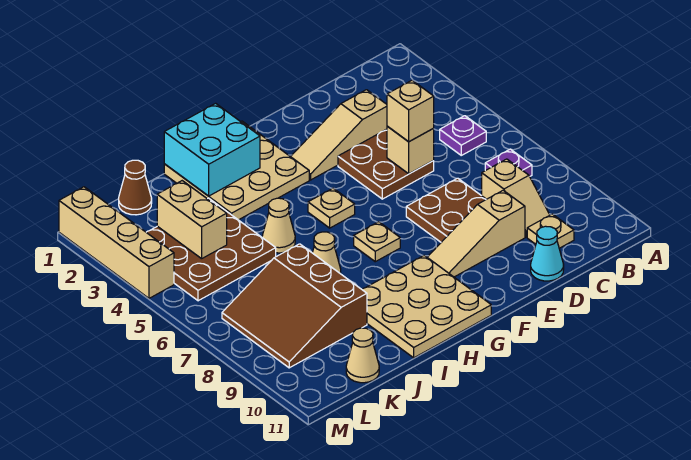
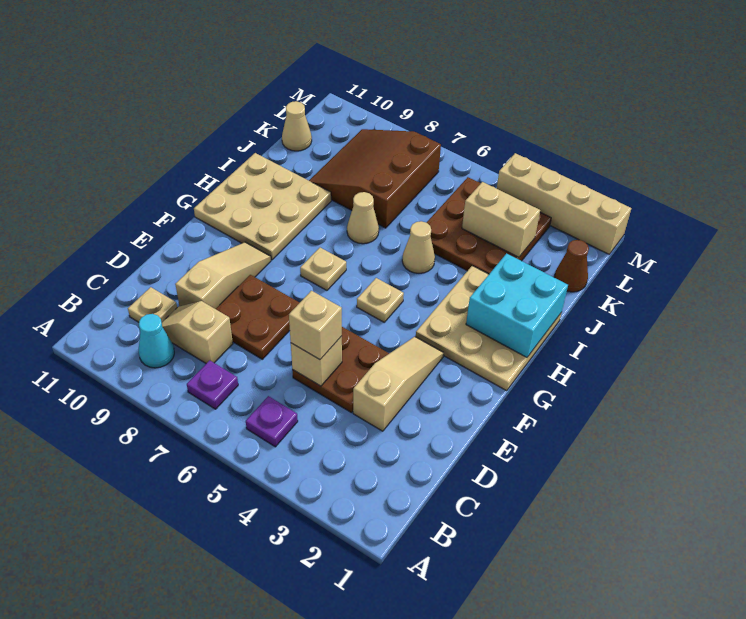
cyan 1x1 cone [531,226,564,281] -> cyan 1x1 cone moved to [139,314,174,368]
brown 3x3 slope [222,244,367,368] -> brown 3x3 slope turned to [309,129,441,228]

